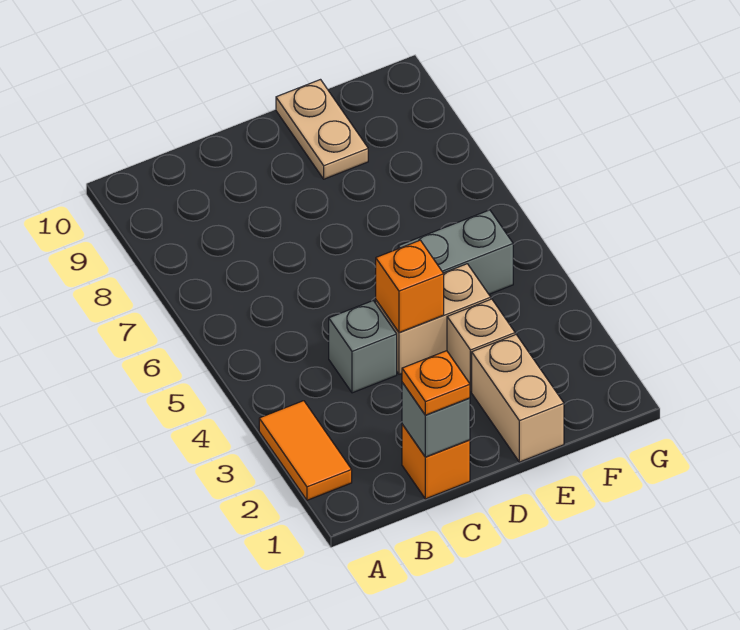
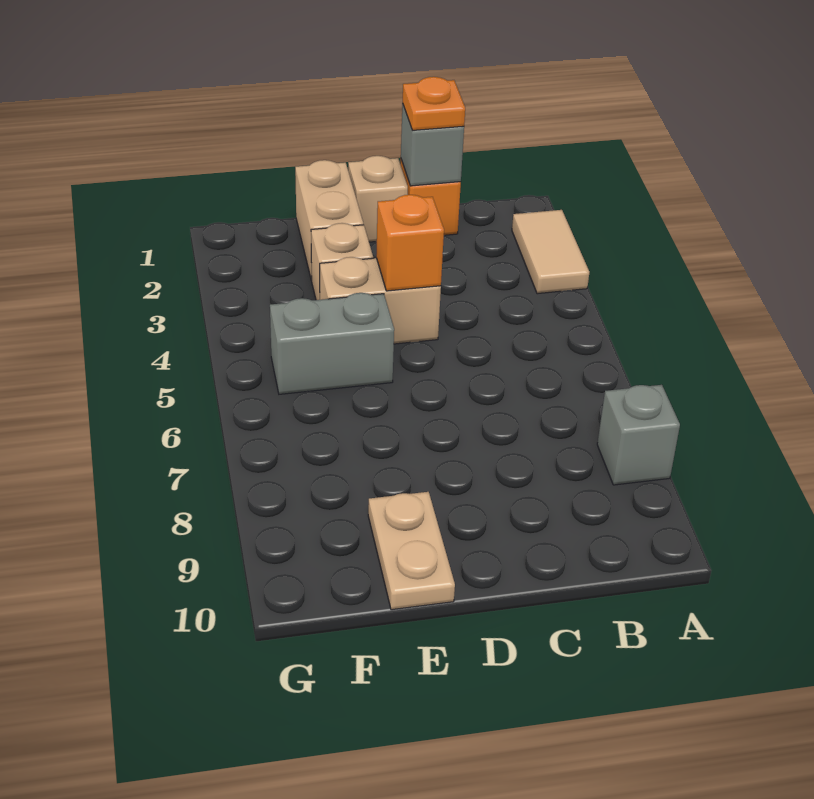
orange 1x2 tile [259,401,352,500] -> tan 1x2 tile [512,210,589,294]
grey 1x1 brick [329,301,397,393] -> grey 1x1 brick moved to [597,385,680,485]
none -> tan 1x1 brick [348,156,408,242]

